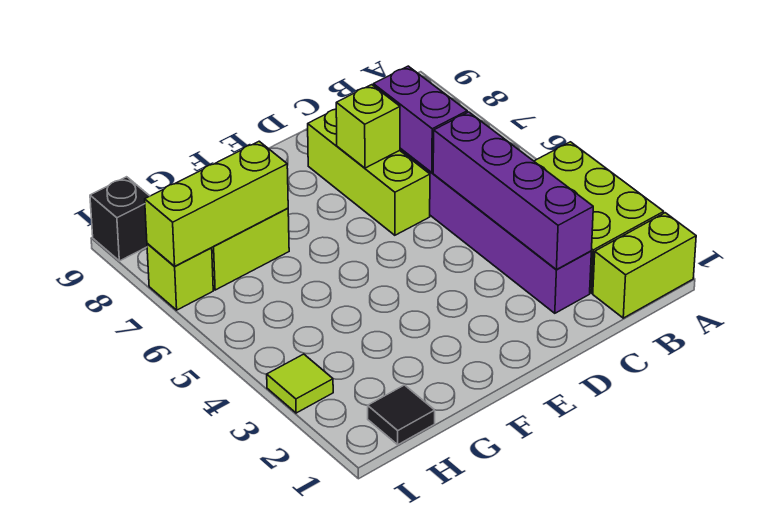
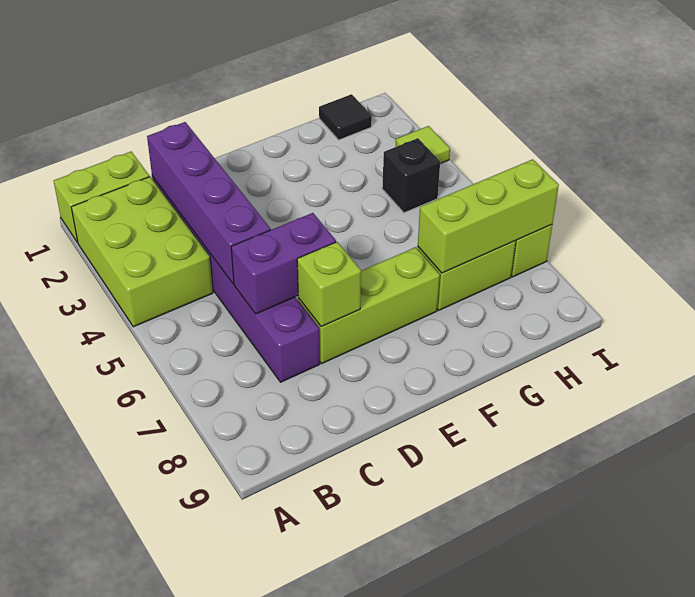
purple 1x2 brick [373,66,467,172] -> purple 1x2 brick turned to [231,213,336,314]
lime 1x3 brick [308,109,430,235] -> lime 1x3 brick turned to [298,247,440,364]
black 1x1 brick [90,177,149,261] -> black 1x1 brick moved to [382,138,440,213]

